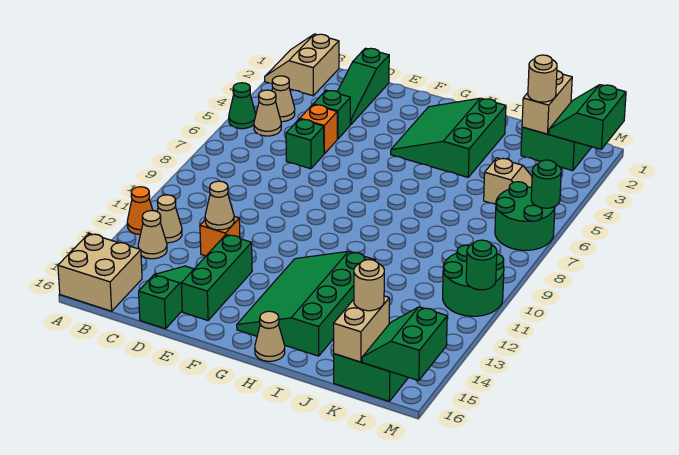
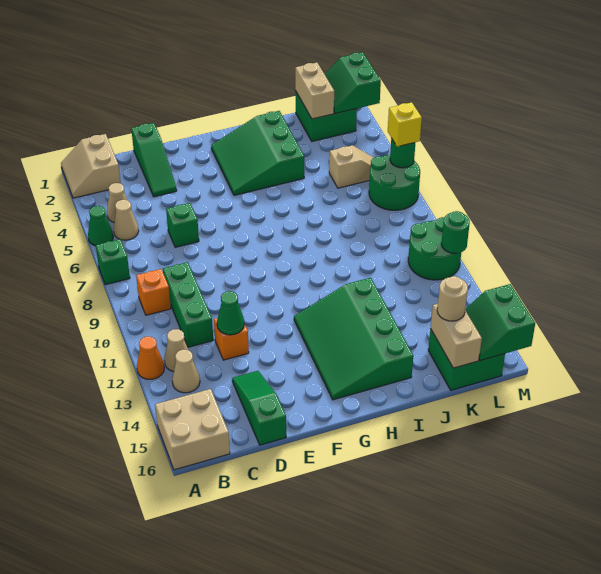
green 1x1 brick [313,90,350,139] -> green 1x1 brick moved to [96,239,130,285]
orange 1x1 brick [300,105,337,154] -> orange 1x1 brick moved to [136,269,171,315]
tan 1x1 cone [205,181,234,230] -> green 1x1 cone [217,291,244,335]
green 1x3 brick [181,235,252,320] -> green 1x3 brick moved to [163,262,213,347]
tan 1x1 cone [255,311,285,361] -> none
tan 1x1 round brick [528,55,557,102] -> none
none -> yellow 1x1 brick [388,102,422,147]

